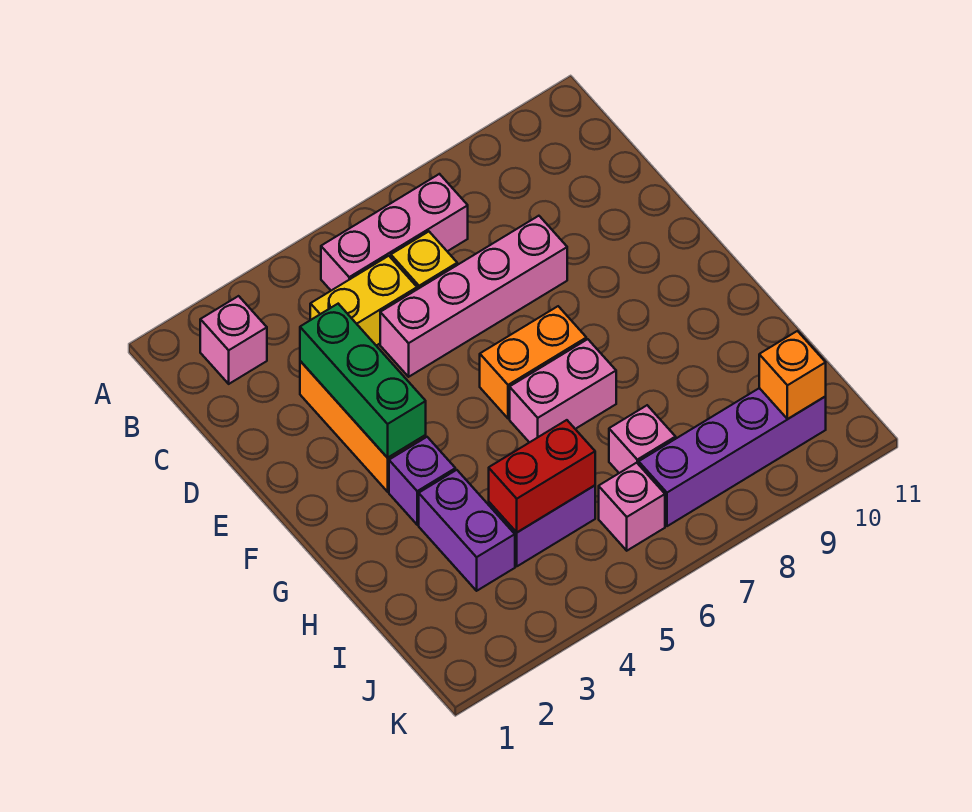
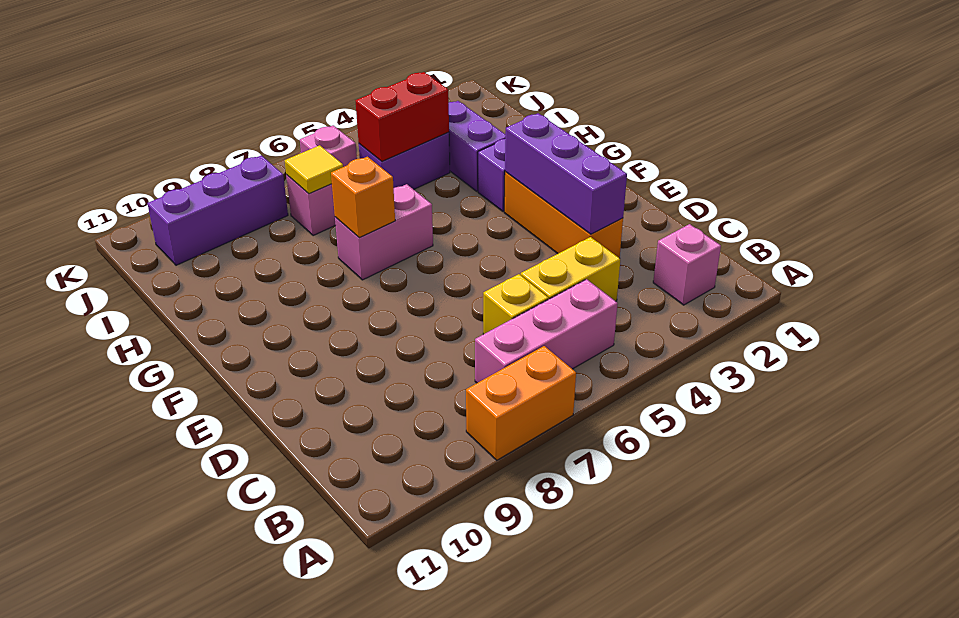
green 1x3 brick [300,304,426,458] -> purple 1x3 brick [505,113,627,234]
pink 1x4 brick [380,216,567,377] -> none
orange 1x2 brick [480,306,586,419] -> orange 1x2 brick moved to [466,346,576,460]
none -> yellow 1x1 tile [285,145,343,194]
purple 1x4 brick [639,388,826,526] -> purple 1x3 brick [147,155,288,265]
orange 1x1 brick [759,331,826,419] -> orange 1x1 brick moved to [331,157,395,238]

